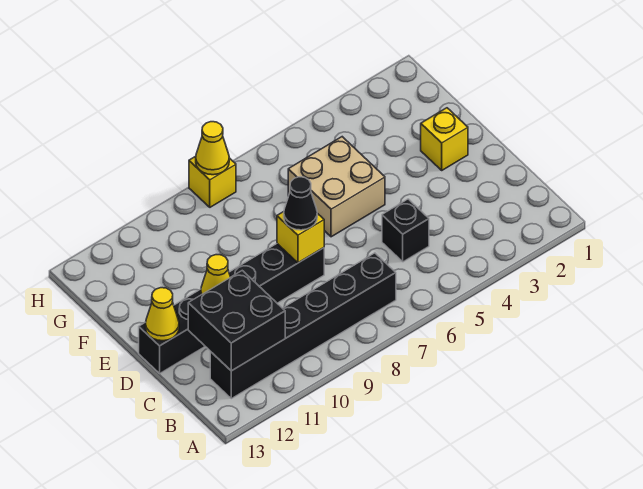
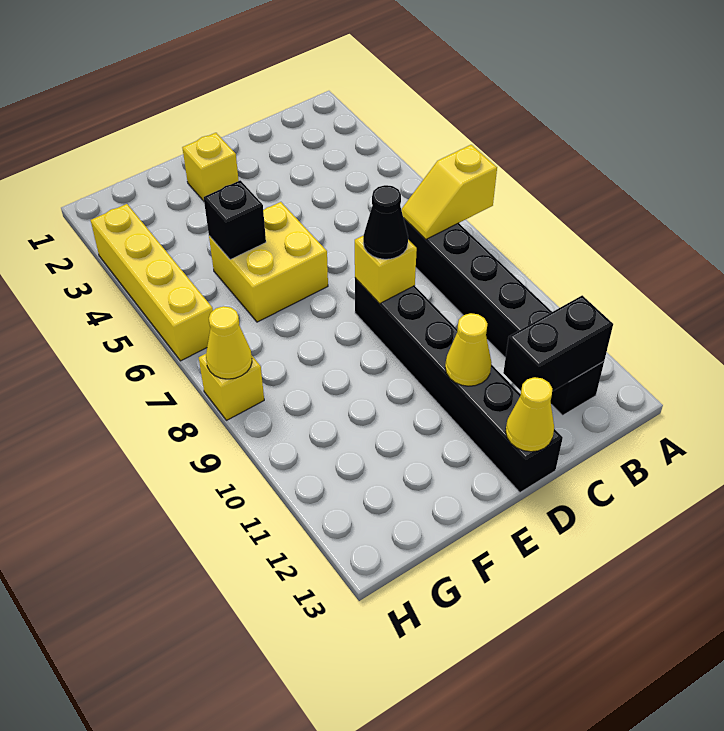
none -> yellow 1x2 slope [402,145,497,239]
black 2x2 brick [188,271,285,371] -> black 1x2 brick [503,295,613,391]
black 1x1 brick [382,199,429,262] -> black 1x1 brick moved to [204,180,266,260]
tan 2x2 brick [288,137,385,237] -> yellow 2x2 brick [209,202,328,322]
none -> yellow 1x4 brick [91,204,213,361]

